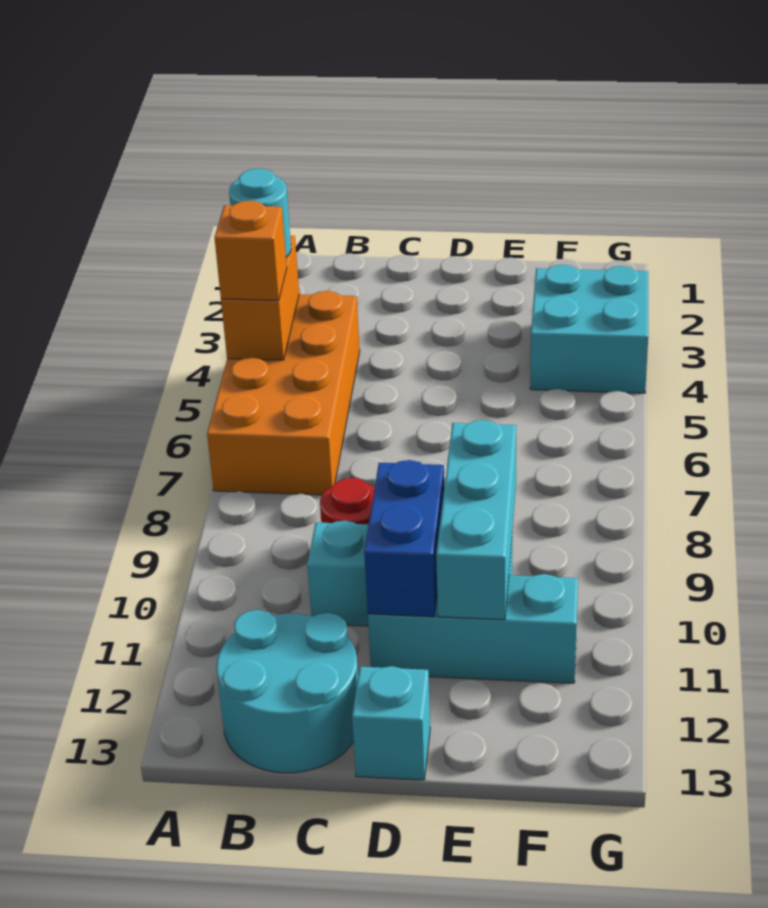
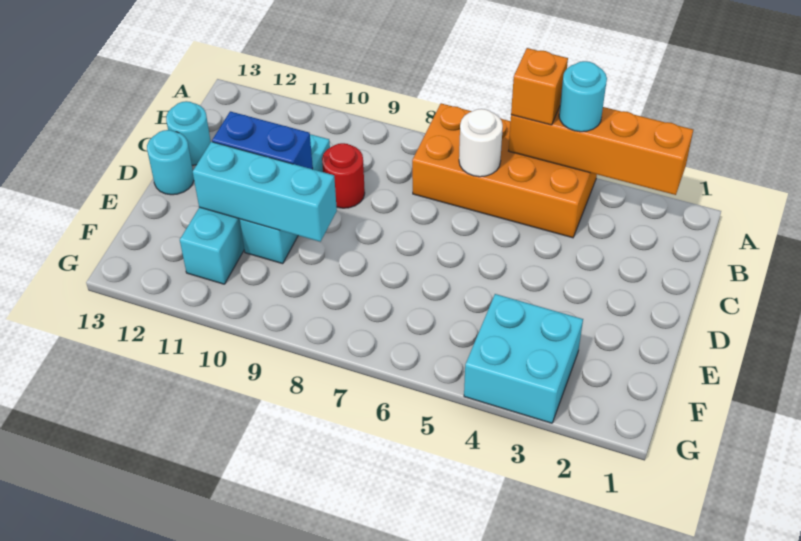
orange 1x2 brick [221,236,299,360] -> orange 1x4 brick [509,107,693,195]
none -> white 1x1 round brick [459,109,503,177]
cyan 2x2 round brick [216,610,358,773] -> cyan 1x1 round brick [166,101,211,165]
cyan 1x1 brick [352,666,430,780] -> cyan 1x1 round brick [147,130,194,195]

